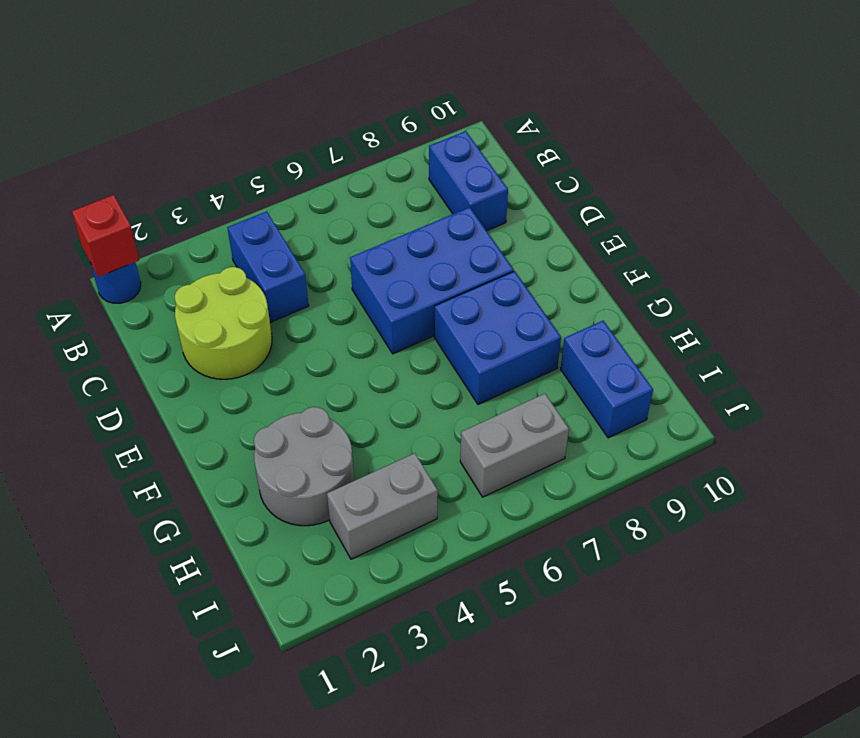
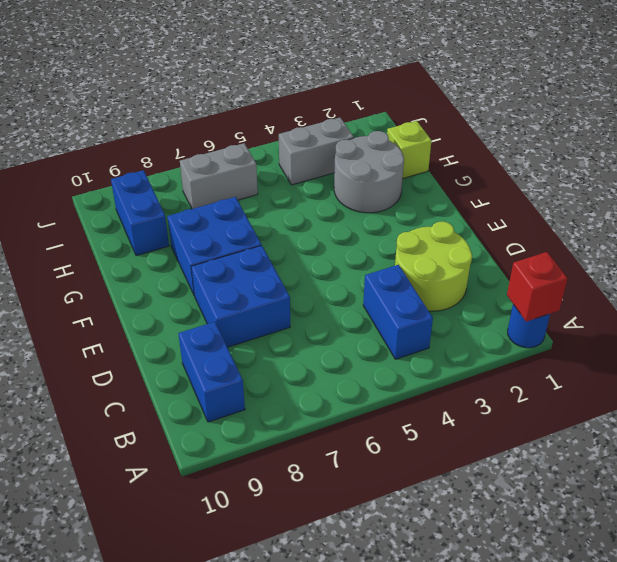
blue 2x3 brick [350,207,514,354] -> blue 2x2 brick [191,245,290,347]
none -> lime 1x1 brick [387,121,432,179]

